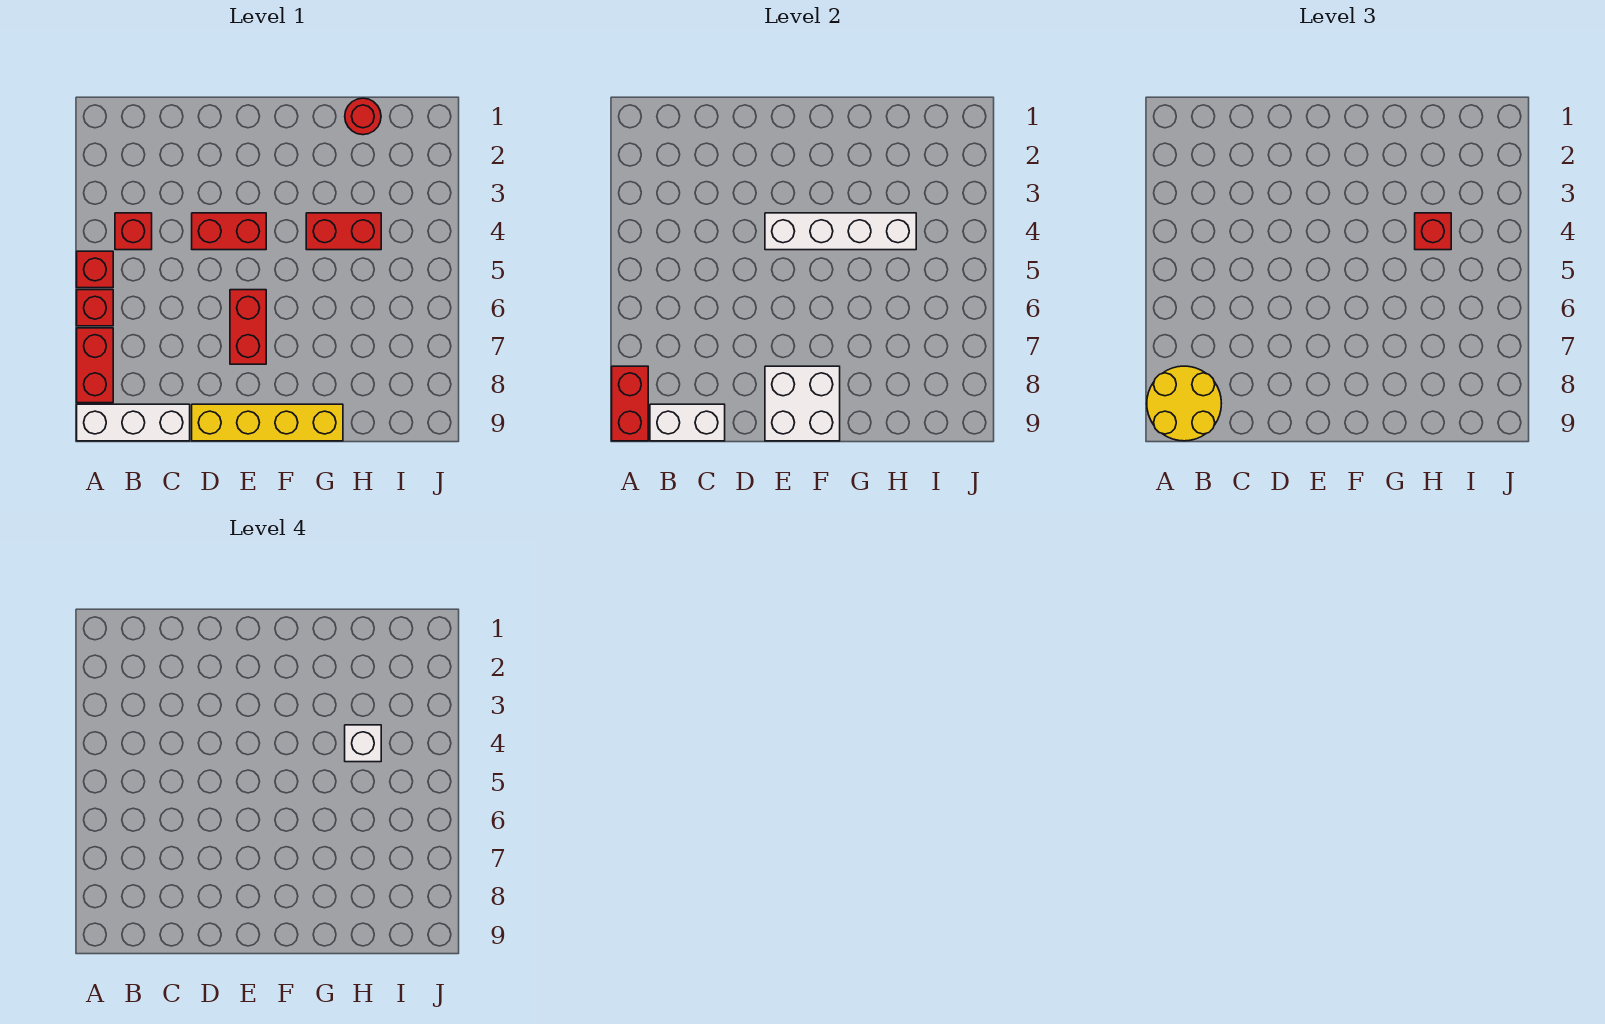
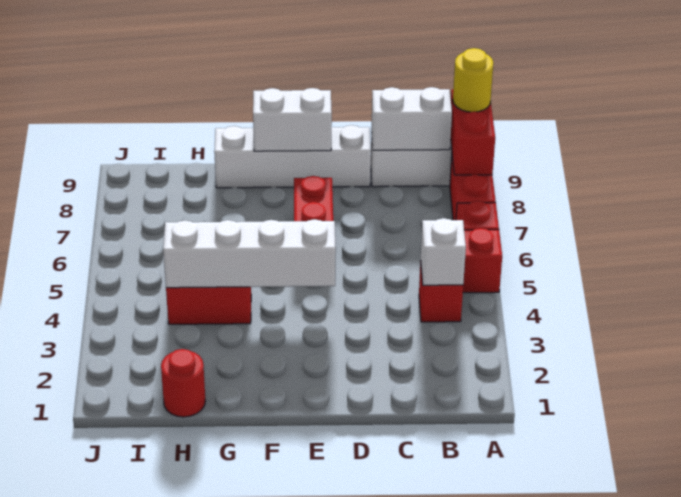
yellow 2x2 round brick [1147,366,1221,441] -> yellow 1x1 round brick [453,48,493,112]
red 1x2 brick [192,213,266,250] -> none
yellow 1x4 brick [192,404,343,441] -> white 1x4 brick [214,125,371,188]
white 2x2 brick [765,366,840,441] -> white 1x2 brick [253,88,332,151]
red 1x1 brick [1415,213,1451,250] -> none
white 1x1 brick [345,725,381,762] -> white 1x1 brick moved to [421,218,466,285]

